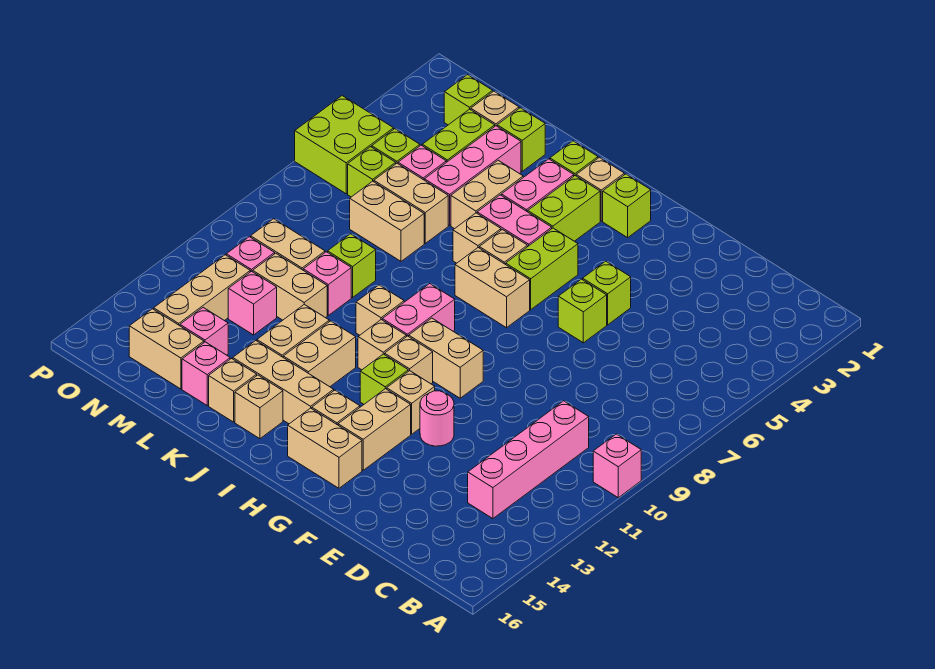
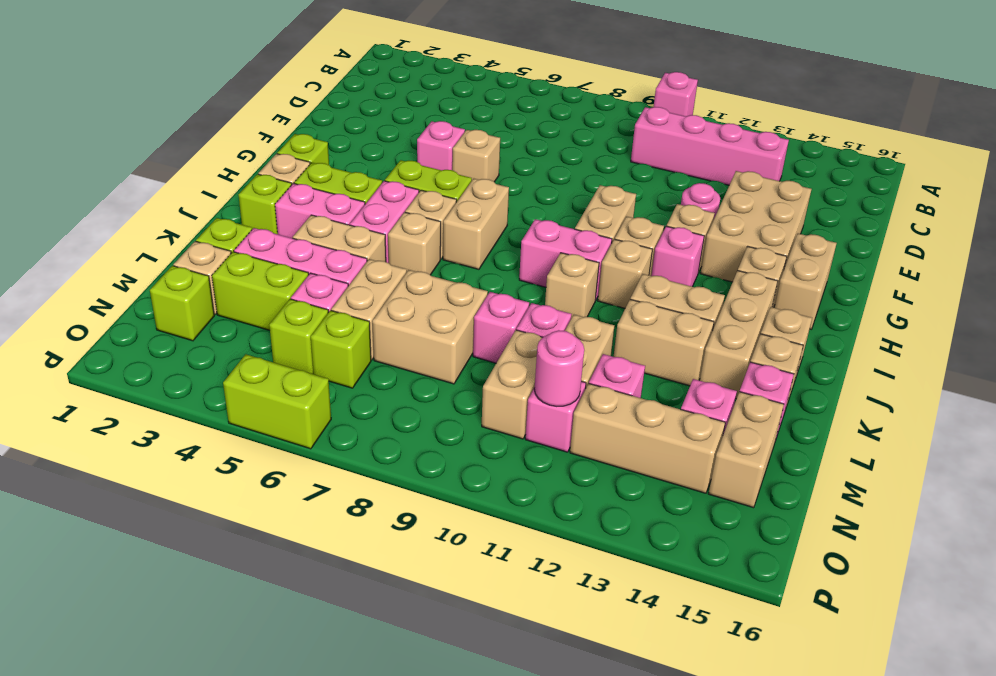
lime 1x1 brick [583,261,631,325] -> pink 1x1 brick [417,121,465,170]
lime 1x1 brick [558,279,607,343] -> tan 1x1 brick [452,130,500,182]
tan 1x2 brick [338,389,411,470] -> tan 2x3 brick [700,171,811,282]
lime 1x1 brick [360,354,408,404] -> pink 1x1 brick [651,226,704,287]
tan 1x2 brick [350,181,424,261] -> tan 2x2 brick [372,270,488,384]
lime 1x1 brick [328,234,376,297] -> pink 1x1 brick [473,292,529,363]
none -> pink 1x1 round brick [534,330,584,406]
lime 2x2 brick [295,96,394,194] -> lime 1x2 brick [223,354,331,449]

